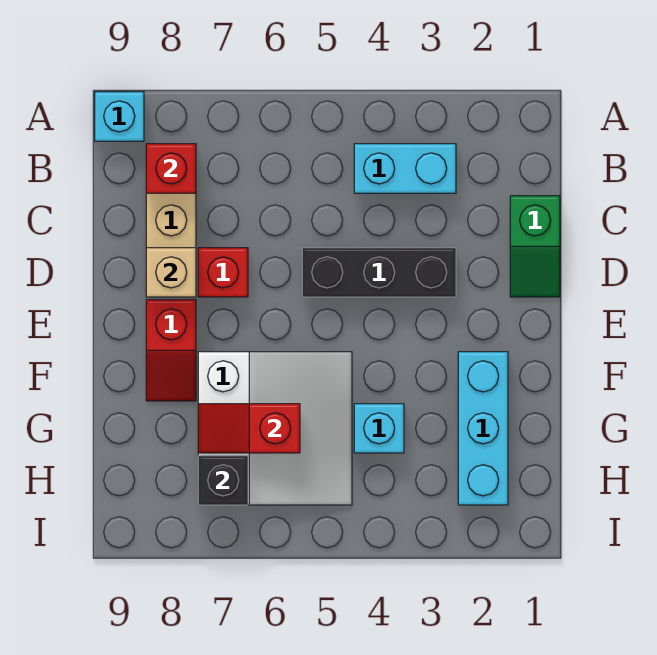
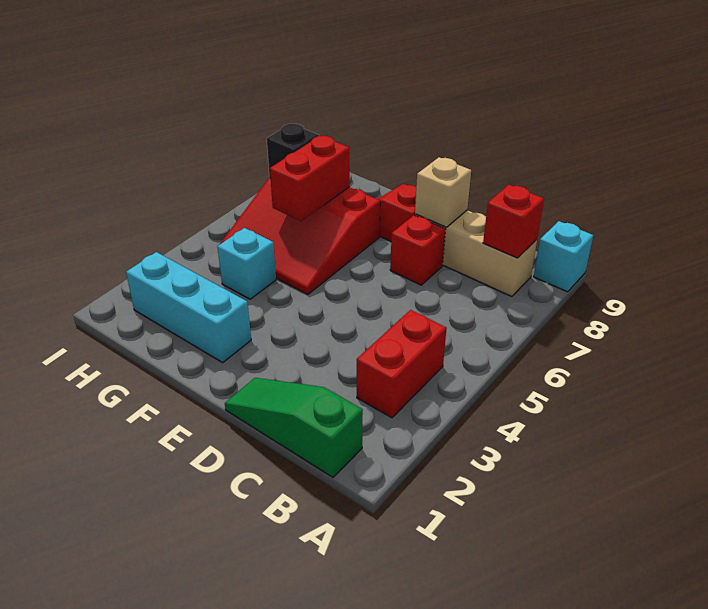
cyan 1x2 brick [354,144,456,193] -> red 1x2 brick [357,310,446,418]
green 1x2 slope [510,196,560,297] -> green 1x3 slope [225,378,363,477]
black 1x3 brick [302,248,456,297] -> none
white 3x3 slope [198,352,352,505] -> red 3x3 slope [220,178,380,294]
red 1x2 slope [198,404,300,453] -> red 1x2 brick [270,136,350,221]

